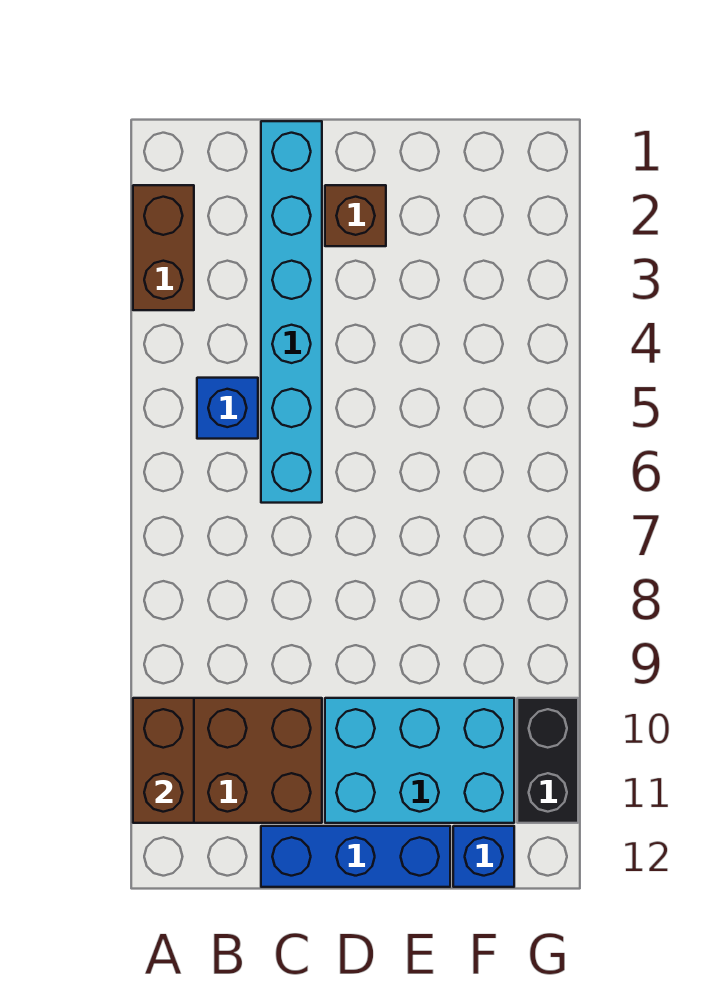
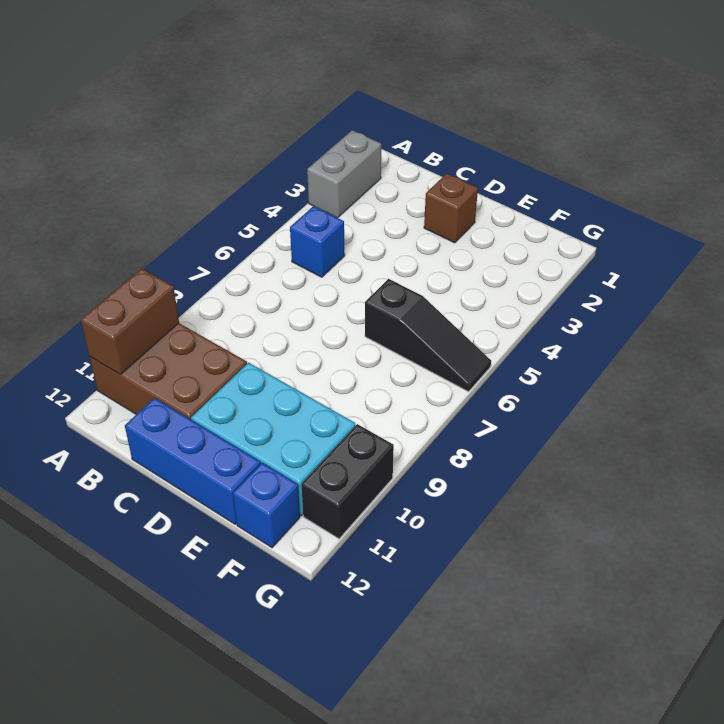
brown 1x2 brick [133,185,194,310] -> grey 1x2 brick [307,130,381,218]
cyan 1x6 brick [261,121,322,503] -> none
none -> black 1x3 slope [365,279,491,392]

